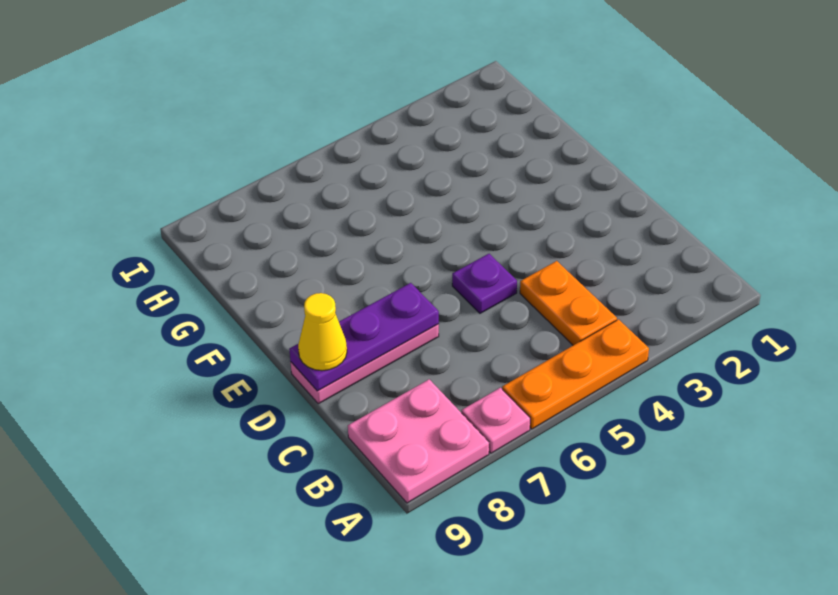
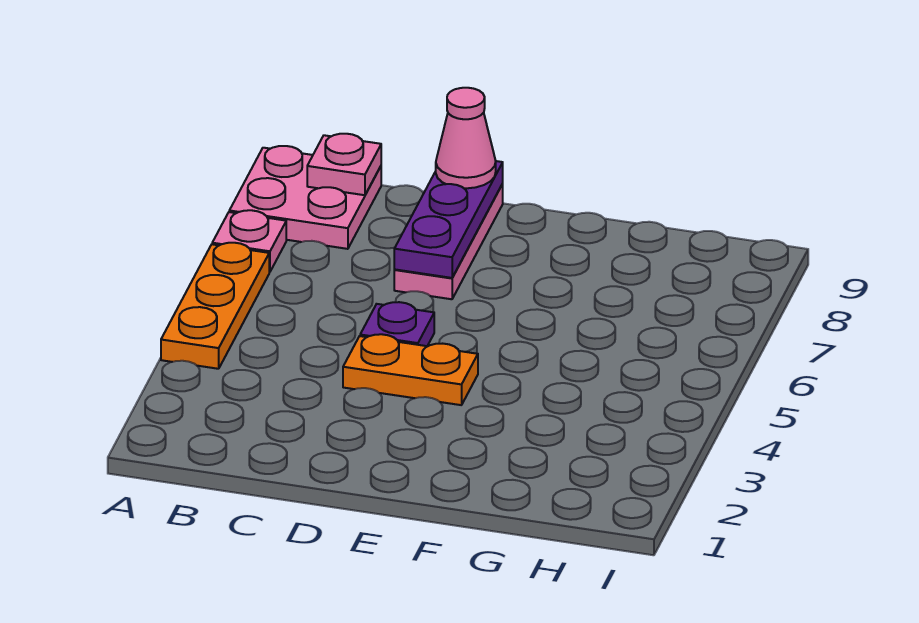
orange 1x2 plate [520,261,617,345] -> orange 1x2 plate moved to [343,334,478,405]
none -> pink 1x1 plate [307,134,381,195]
yellow 1x1 cone [298,293,347,371] -> pink 1x1 cone [436,88,496,188]

